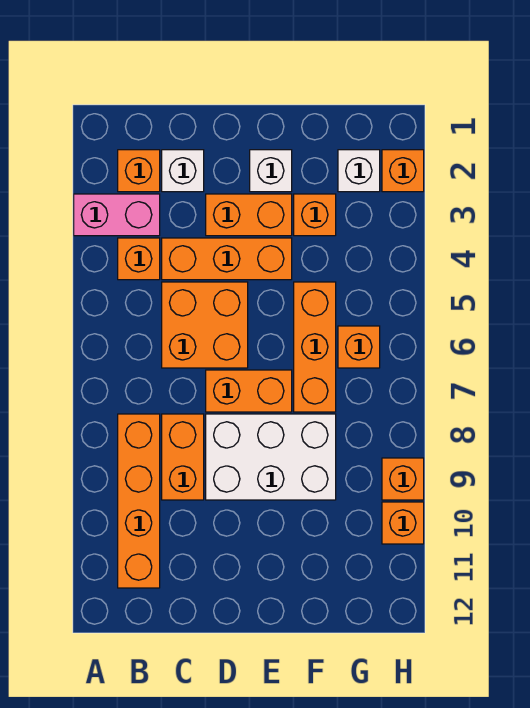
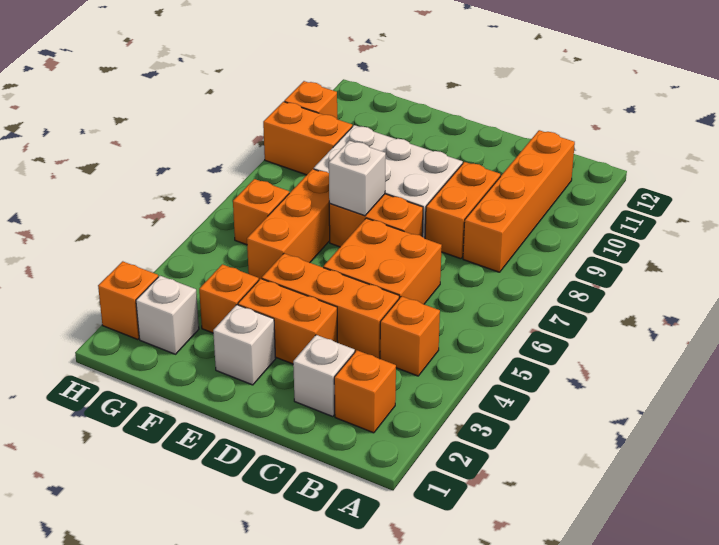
pink 1x2 brick [74,194,160,236] -> none
none -> white 1x1 brick [329,141,386,216]
orange 1x1 brick [382,458,424,500] -> orange 1x2 brick [263,102,352,175]

